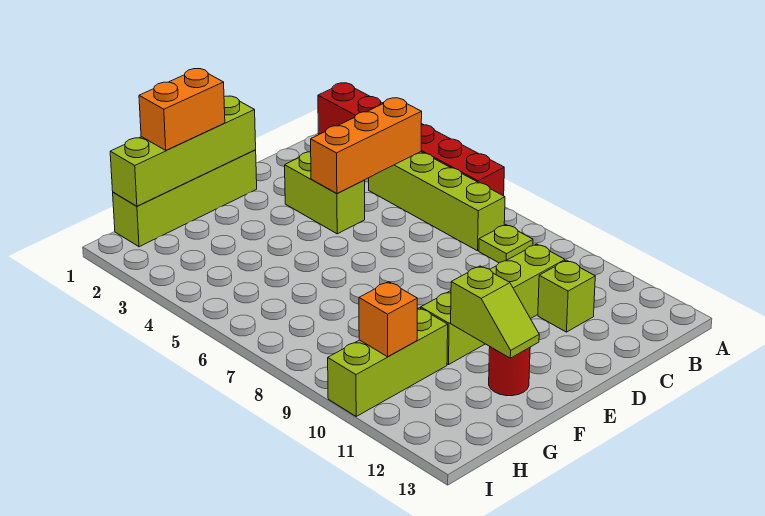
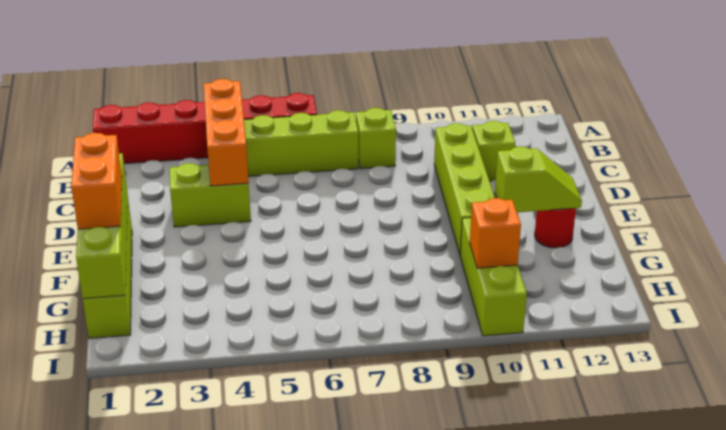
lime 1x1 plate [479,225,533,263] -> lime 1x1 brick [356,108,396,169]

